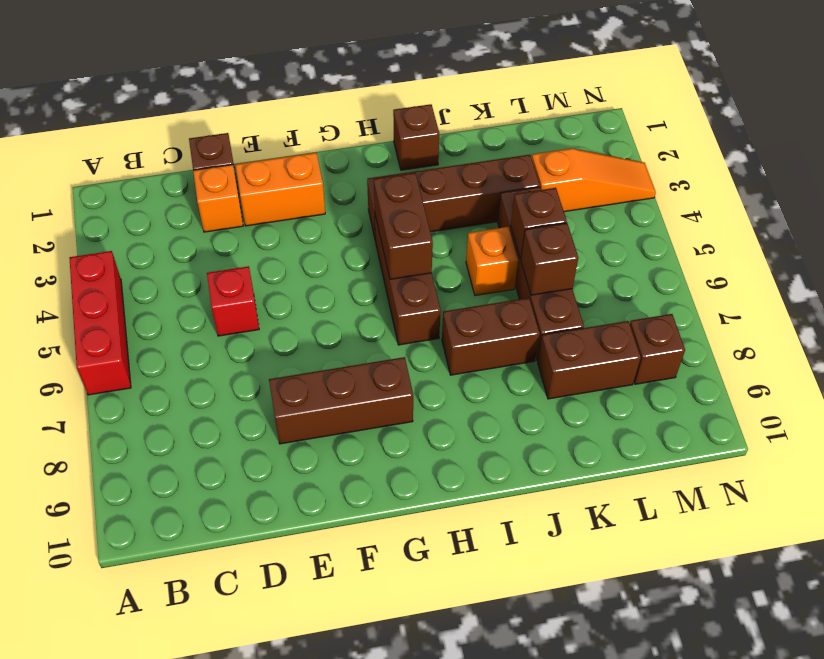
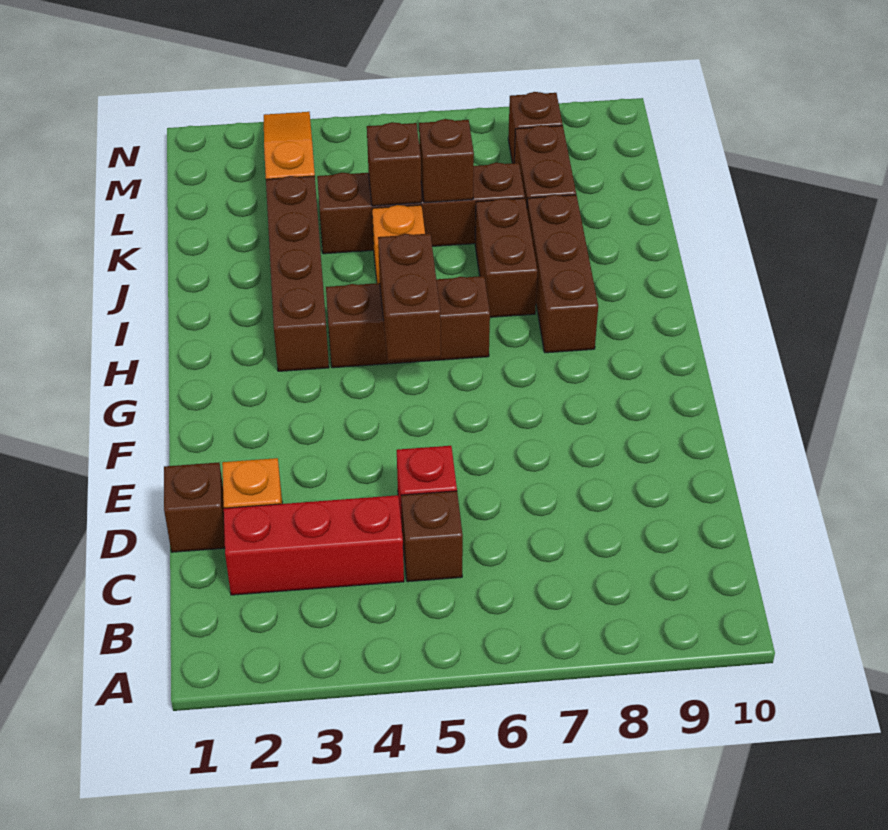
red 1x3 brick [69,251,131,395] -> red 1x3 brick moved to [224,495,404,595]
orange 1x2 brick [235,153,325,226] -> none
brown 1x3 brick [269,357,413,444] -> brown 1x3 brick moved to [527,195,598,353]
brown 1x2 brick [374,173,433,279] -> brown 1x2 brick turned to [378,234,441,361]
brown 1x1 brick [393,104,439,170] -> brown 1x1 brick moved to [401,491,463,582]

